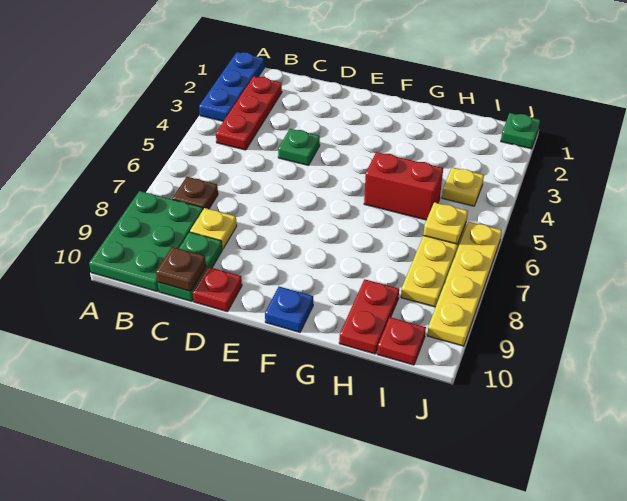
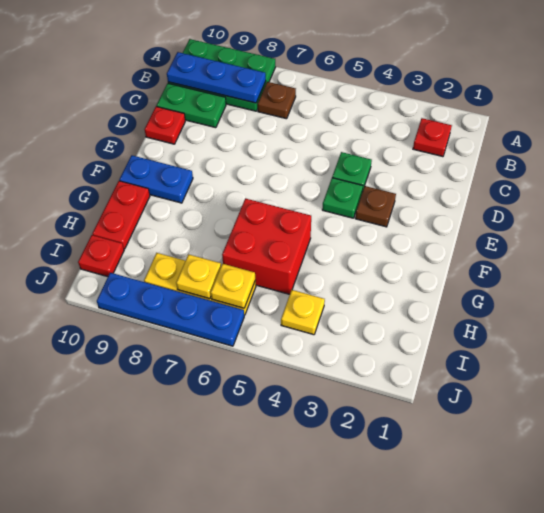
blue 1x3 plate [199,52,264,121] -> blue 1x3 plate moved to [167,52,266,103]
red 1x3 plate [216,76,282,150] -> red 1x1 plate [413,118,452,157]
yellow 1x1 plate [190,208,237,249] -> yellow 1x1 plate moved to [176,254,221,299]
brown 1x1 plate [156,247,206,291] -> brown 1x1 plate moved to [355,186,396,227]
blue 1x1 plate [265,287,313,332] -> blue 1x2 plate [119,155,193,203]
red 1x2 brick [364,152,443,220] -> red 2x2 brick [222,198,311,294]
red 1x2 plate [339,279,399,354] -> red 1x2 plate turned to [92,181,150,249]
green 1x1 plate [501,113,540,149] -> green 1x1 plate moved to [322,178,363,218]
yellow 1x4 plate [427,222,502,346] -> blue 1x4 plate [97,273,244,346]

